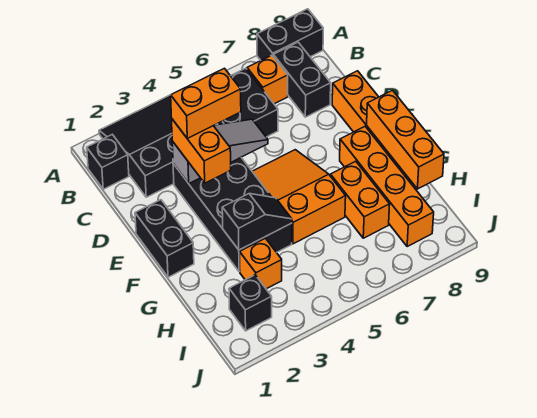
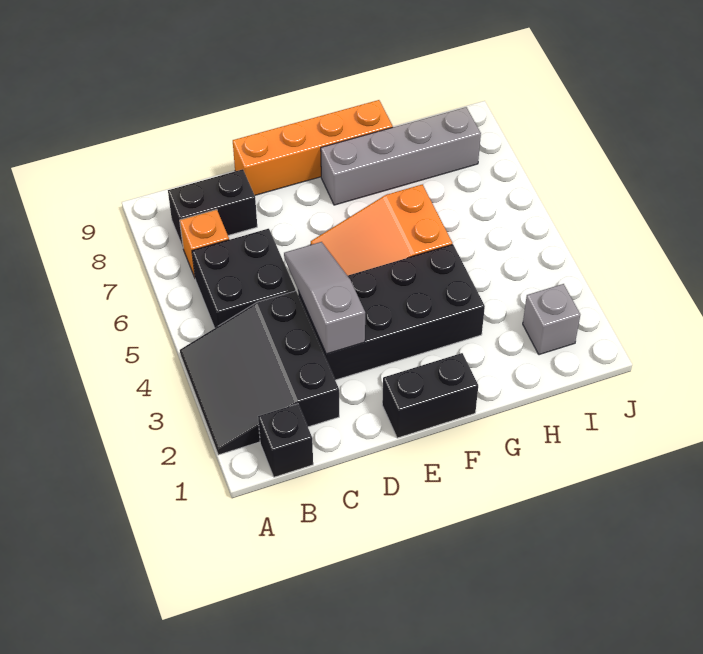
black 1x2 brick [257,9,323,60] -> none
orange 1x2 brick [172,119,231,183] -> none
orange 1x2 brick [171,68,241,138] -> none
orange 1x4 brick [340,127,434,246] -> grey 1x4 brick [321,107,481,205]
orange 1x3 brick [367,90,444,189] -> none
black 1x2 slope [222,194,292,250] -> none
orange 1x2 brick [331,161,390,238] -> none
orange 1x1 brick [240,238,282,289] -> none
black 1x1 brick [229,275,272,331] -> grey 1x1 brick [523,284,580,355]

